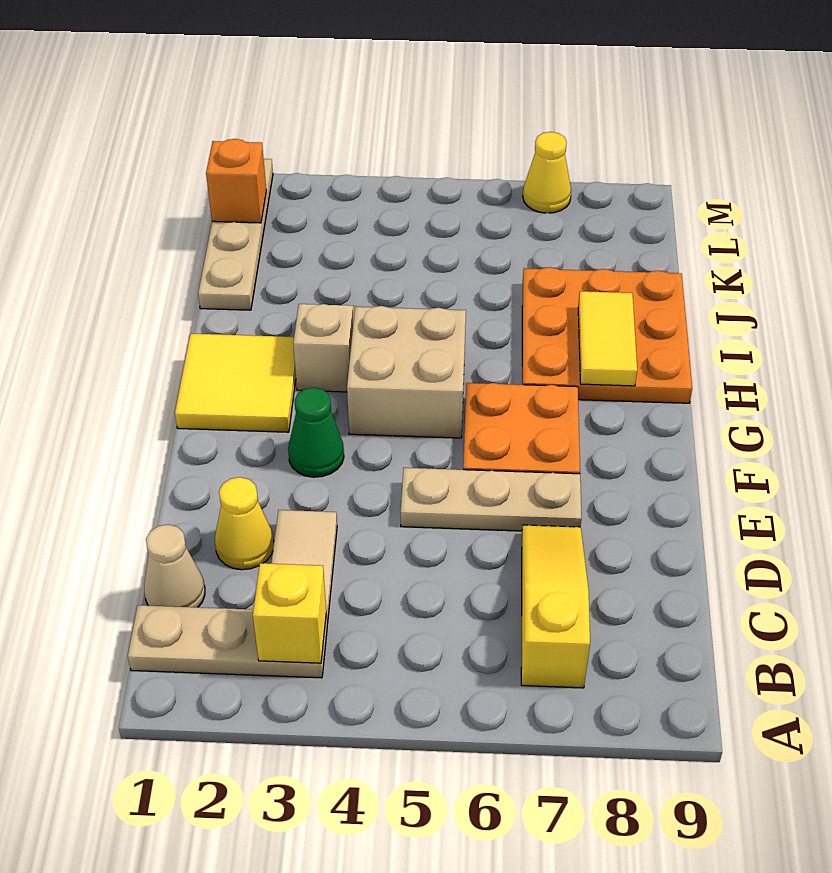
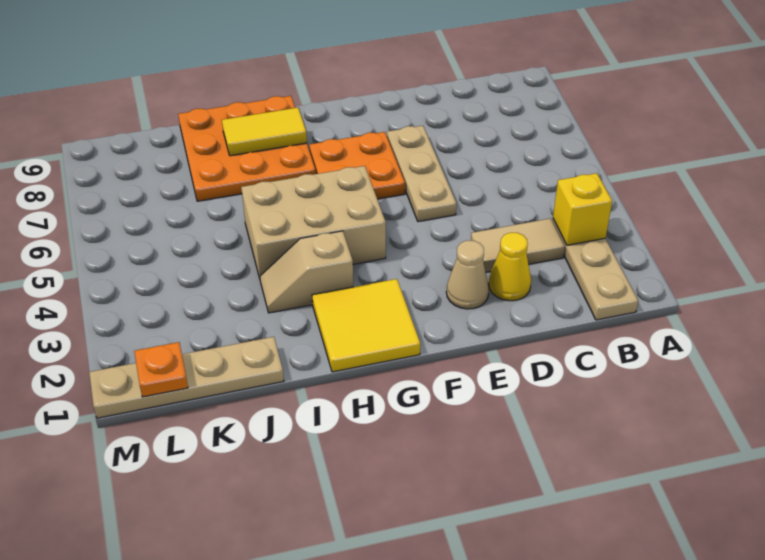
yellow 1x3 slope [521,525,590,688] -> none
tan 1x1 cone [144,524,205,607] -> tan 1x1 cone moved to [446,241,489,309]
green 1x1 cone [288,387,344,477] -> none
tan 2x2 brick [347,306,466,438] -> tan 2x3 brick [241,166,386,278]
orange 1x1 brick [206,139,266,223] -> orange 1x1 plate [134,342,188,397]
yellow 1x1 cone [523,132,571,213] -> none

